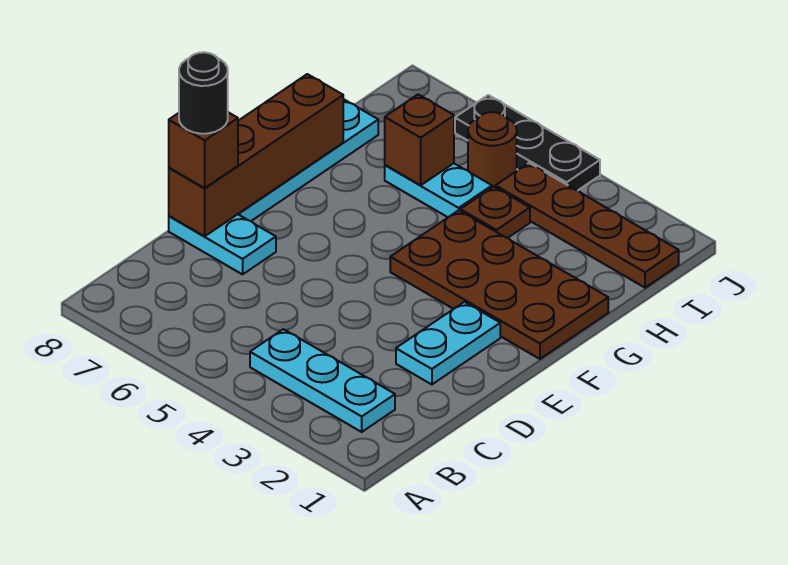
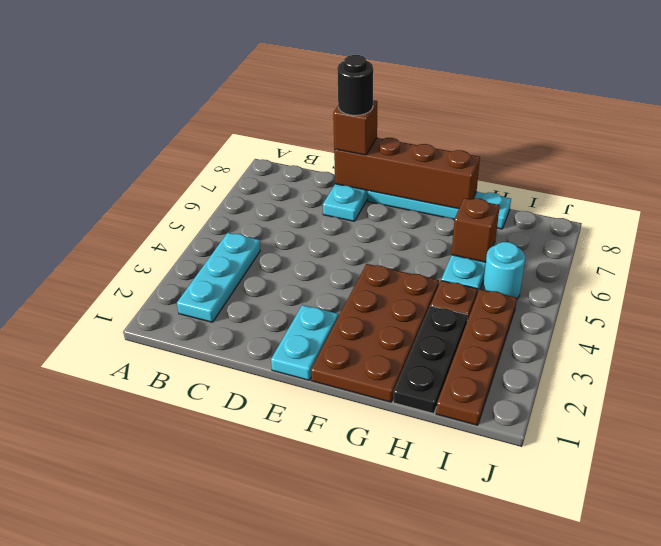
cyan 1x2 plate [396,302,500,384] -> cyan 1x2 plate turned to [271,305,338,380]
brown 1x1 round brick [468,112,517,187] -> cyan 1x1 round brick [483,242,525,299]
black 1x3 plate [455,95,600,190] -> black 1x3 plate moved to [393,306,468,414]

